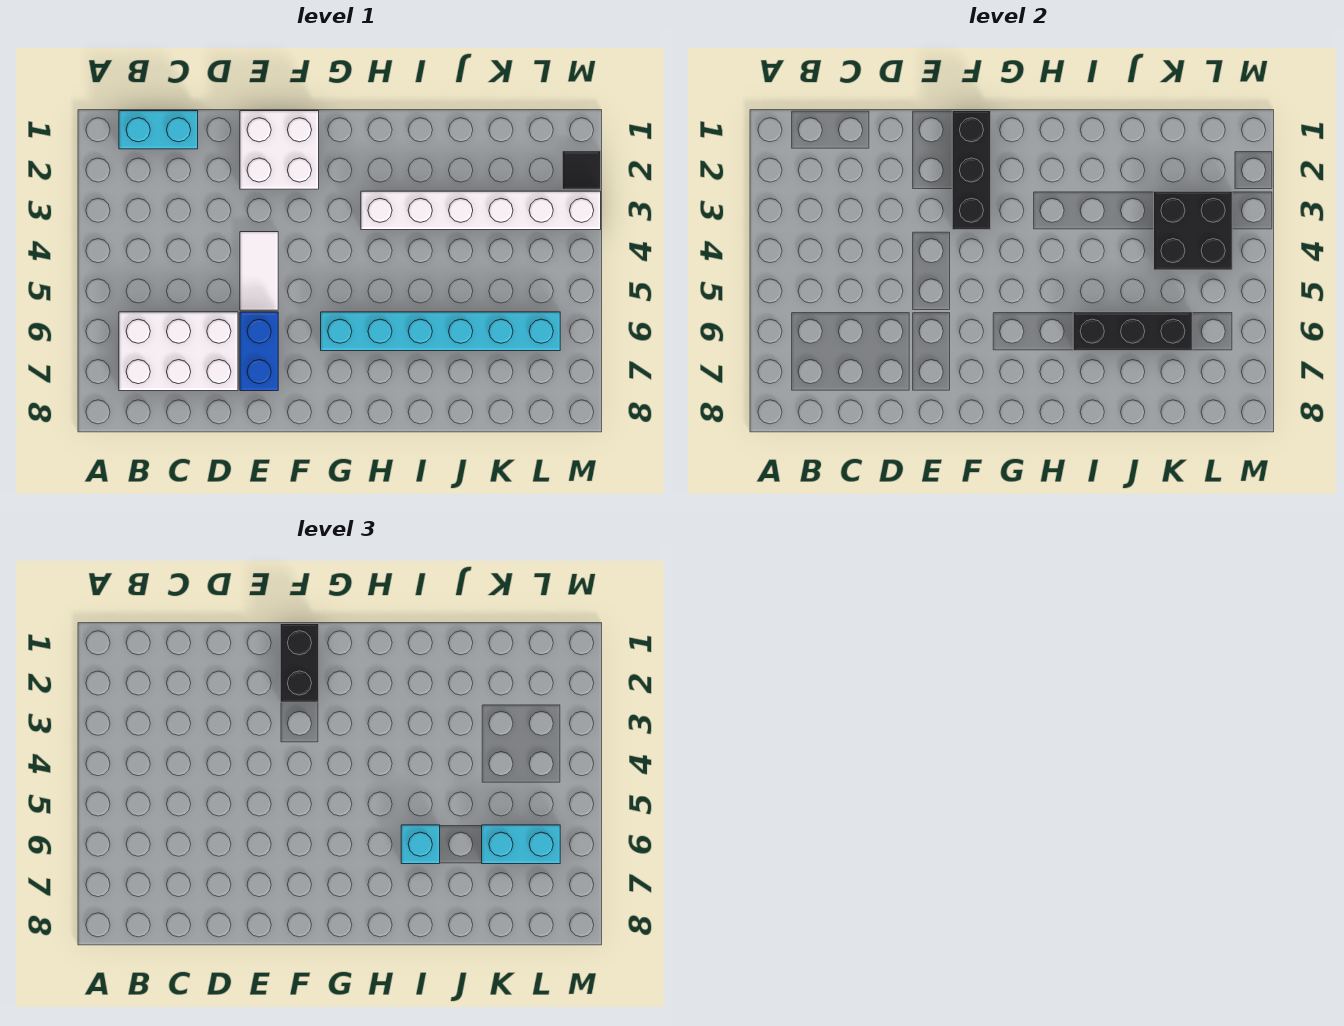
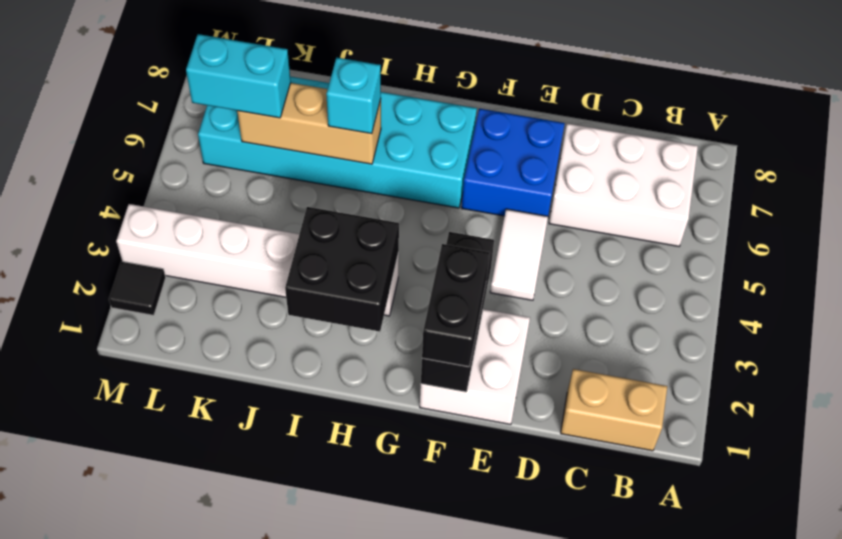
cyan 1x2 brick [119,111,198,149] -> tan 1x2 brick [561,369,667,451]
blue 1x2 brick [240,312,278,391] -> blue 2x2 brick [462,109,565,216]
cyan 1x6 brick [321,312,560,351] -> cyan 2x6 brick [198,77,477,208]
black 1x3 brick [1073,312,1192,351] -> tan 1x3 brick [237,83,381,164]
black 2x2 brick [1154,191,1232,270] -> black 2x2 brick moved to [285,207,399,331]

